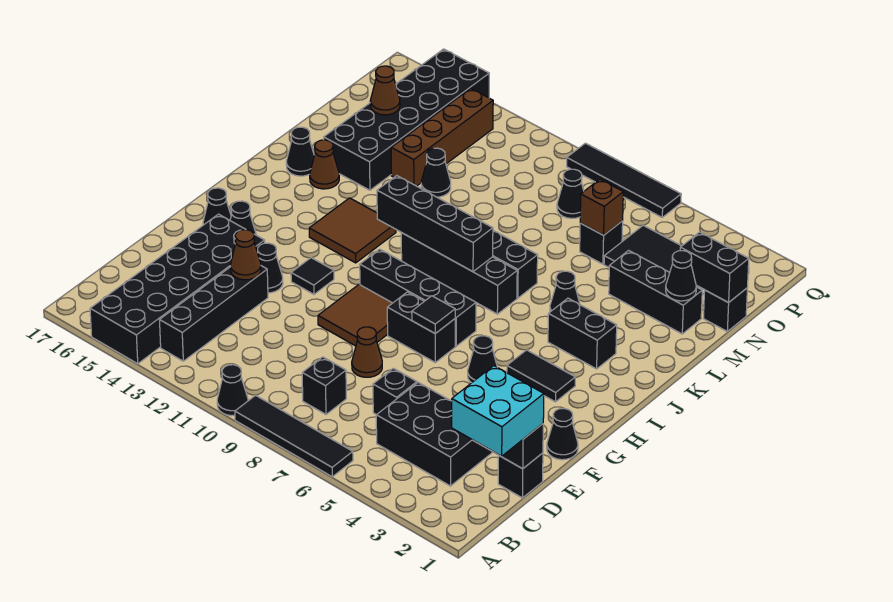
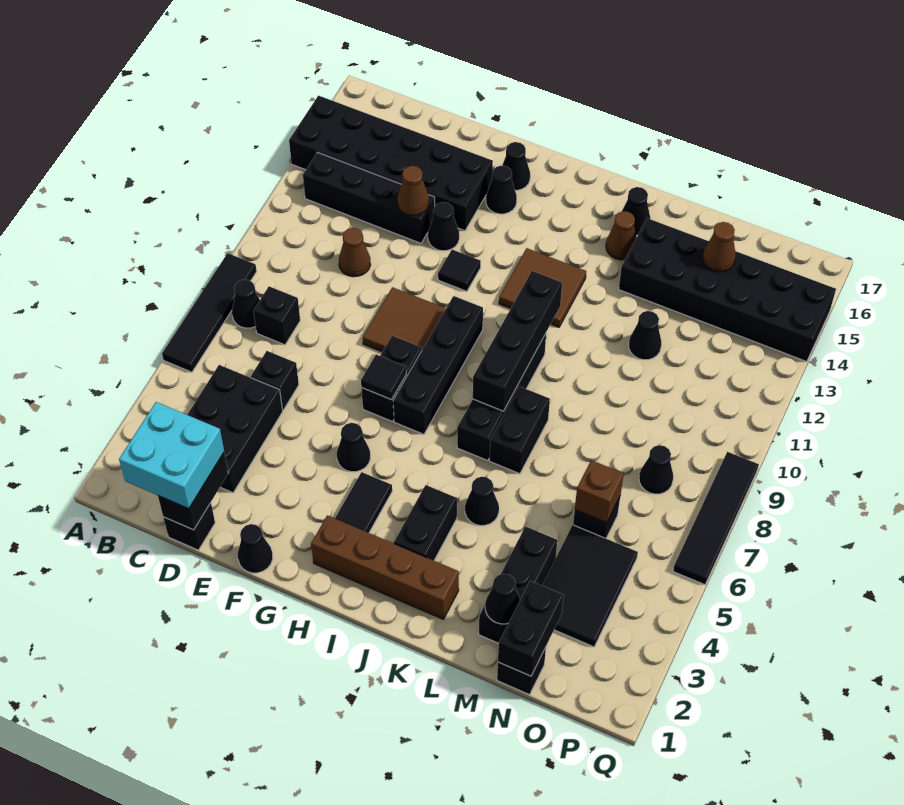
black 1x1 cone [217,365,248,416] -> black 1x1 cone moved to [232,279,260,328]
brown 1x1 cone [352,327,382,377] -> brown 1x1 cone moved to [339,228,371,277]
brown 1x4 brick [391,89,493,186] -> brown 1x4 brick moved to [311,515,459,619]

